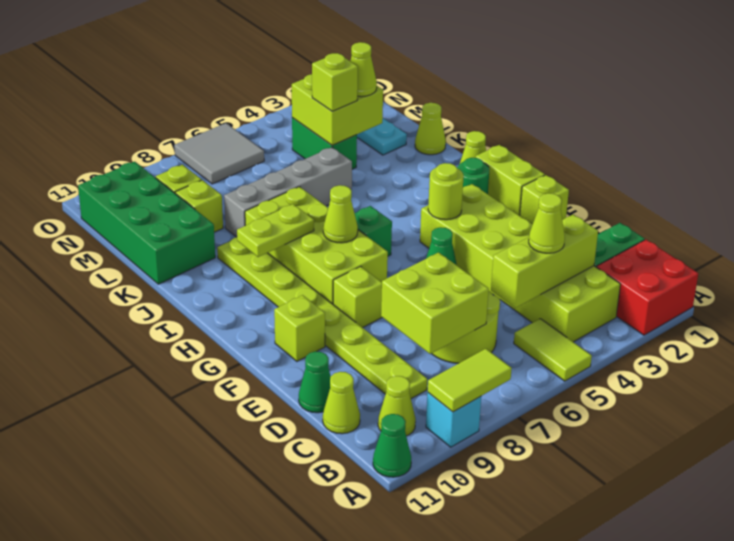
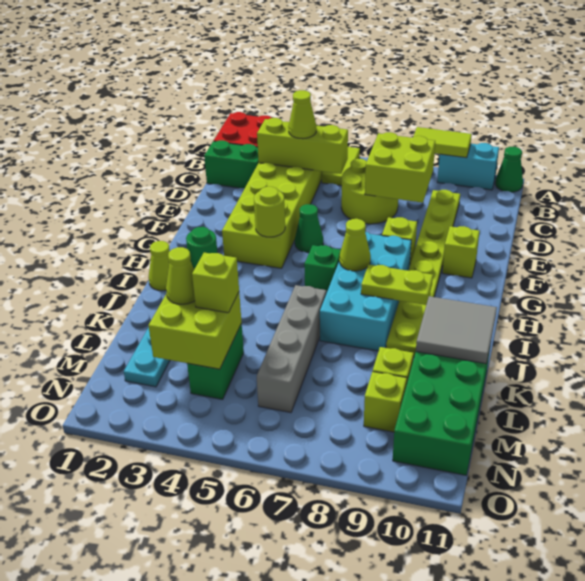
cyan 1x1 brick [426,393,481,447] -> cyan 1x2 brick [437,143,499,190]
lime 1x1 cone [378,376,416,436] -> none
lime 1x1 cone [323,372,360,434] -> none
green 1x1 cone [299,351,331,413] -> none
lime 1x1 brick [520,175,569,224] -> none
lime 1x2 brick [476,145,545,216] -> none
lime 2x4 brick [245,187,388,304] -> cyan 2x4 brick [320,232,411,351]
lime 1x1 cone [415,103,446,155] -> none
grey 1x4 brick [224,147,352,237] -> grey 1x4 brick turned to [257,285,326,413]
grey 2x2 tile [174,123,264,184] -> grey 2x2 tile moved to [416,296,497,364]

